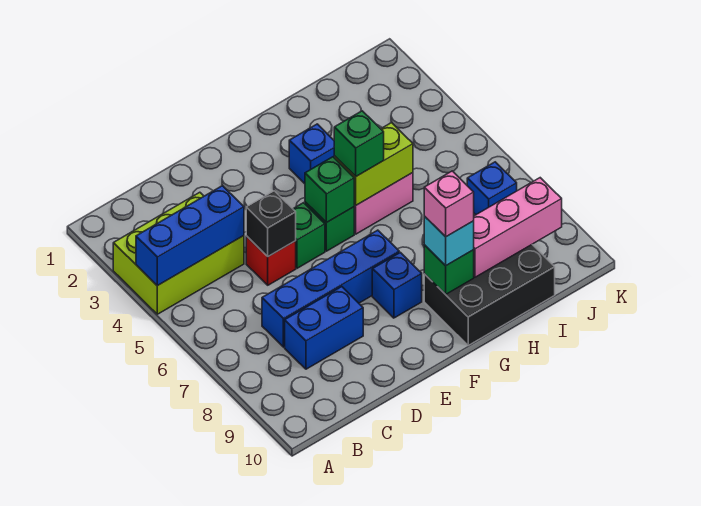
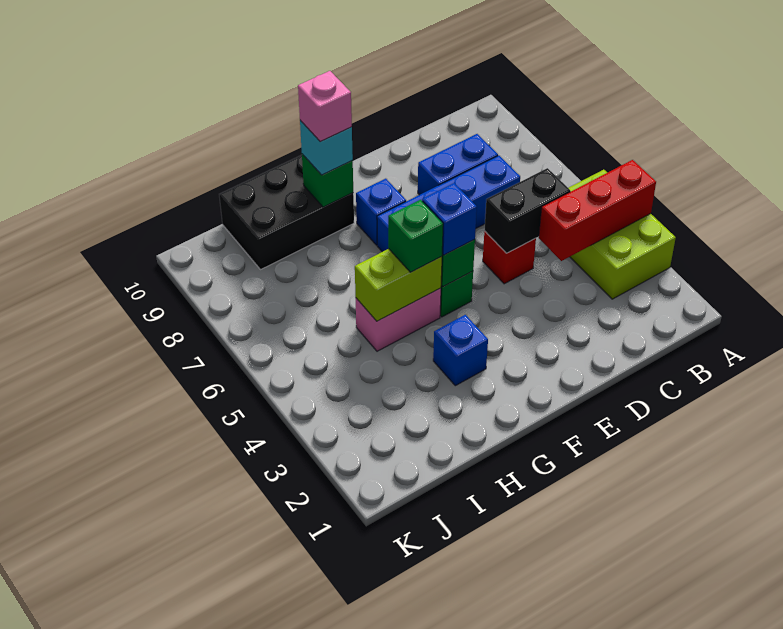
lime 2x3 brick [113,192,244,314] -> lime 2x3 brick turned to [569,170,676,299]
blue 1x3 brick [136,186,244,286] -> red 1x3 brick [539,160,656,261]
black 1x1 brick [246,191,296,257] -> black 1x2 brick [484,168,570,253]
green 1x1 brick [293,203,325,268] -> none
pink 1x3 brick [474,178,562,277] -> none
blue 1x1 brick [467,162,517,215] -> blue 1x1 brick moved to [422,183,477,255]

